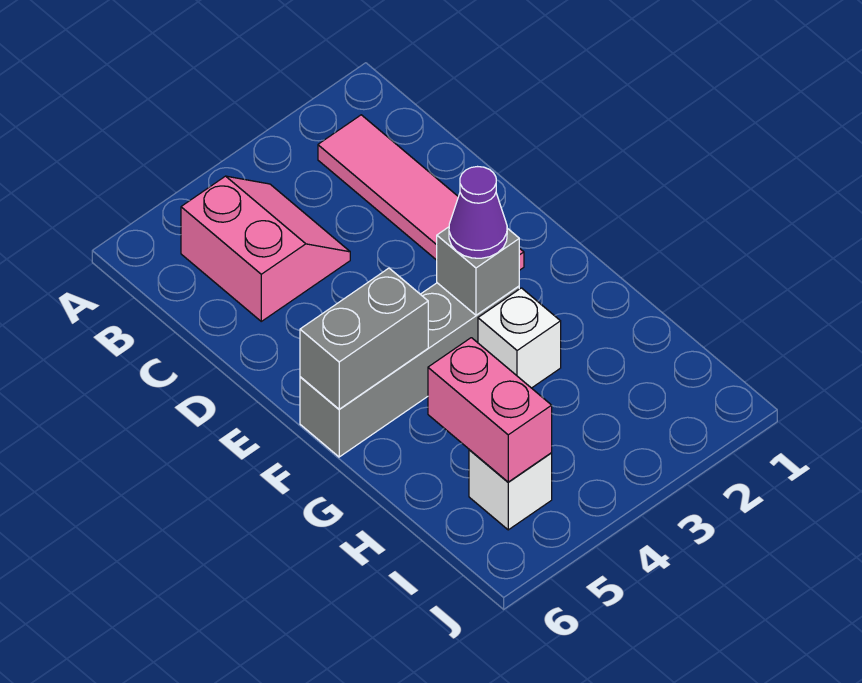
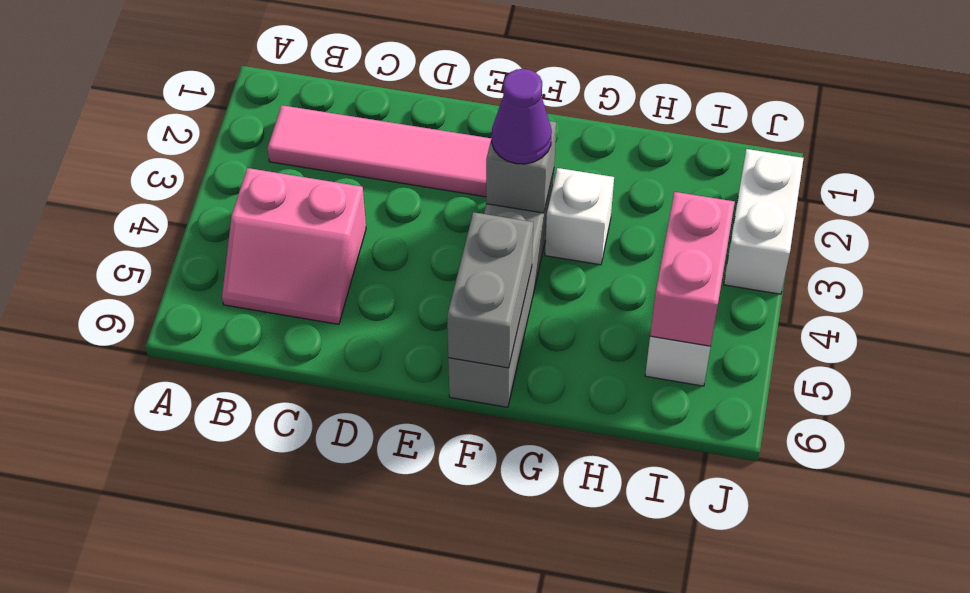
pink 2x2 slope [181,176,350,321] -> pink 2x2 slope turned to [222,168,366,324]
pink 1x2 brick [428,338,552,482] -> pink 1x2 brick turned to [650,192,735,346]
none -> white 1x2 brick [724,149,804,294]

